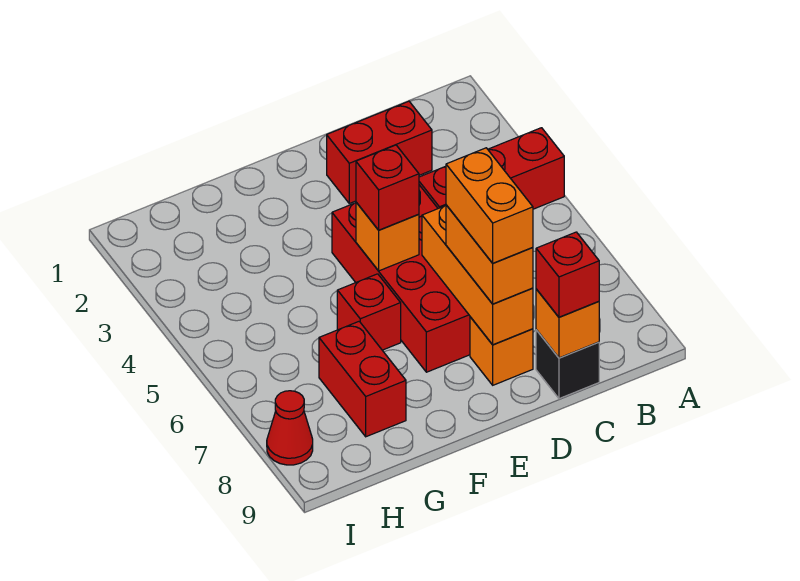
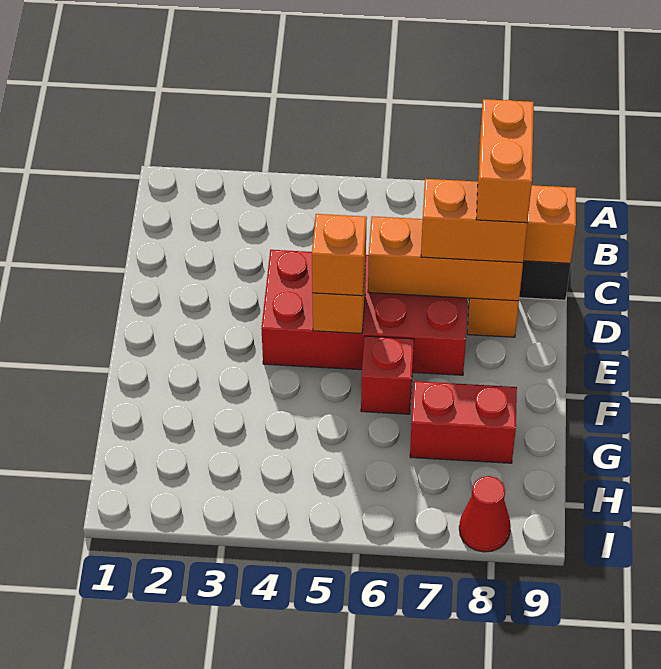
red 1x3 brick [419,128,564,209] -> none
red 1x2 brick [327,101,432,203] -> none
red 1x1 brick [536,232,599,317] -> none
orange 1x2 brick [446,148,533,263] -> orange 1x2 brick turned to [476,99,534,223]
red 1x1 brick [356,145,419,230] -> orange 1x1 brick [312,214,367,296]

